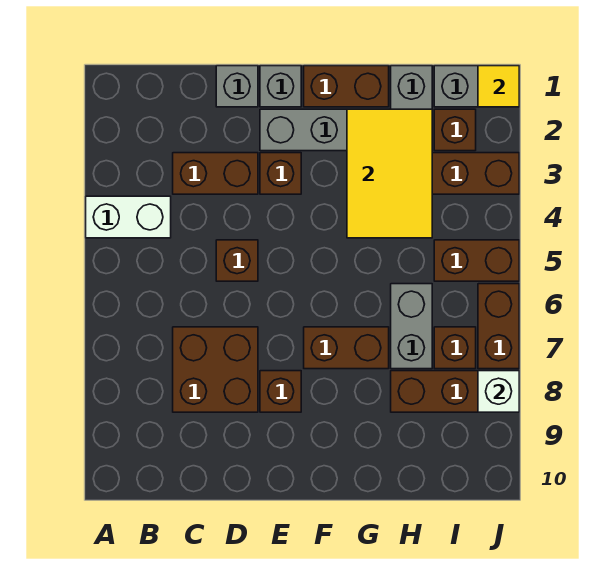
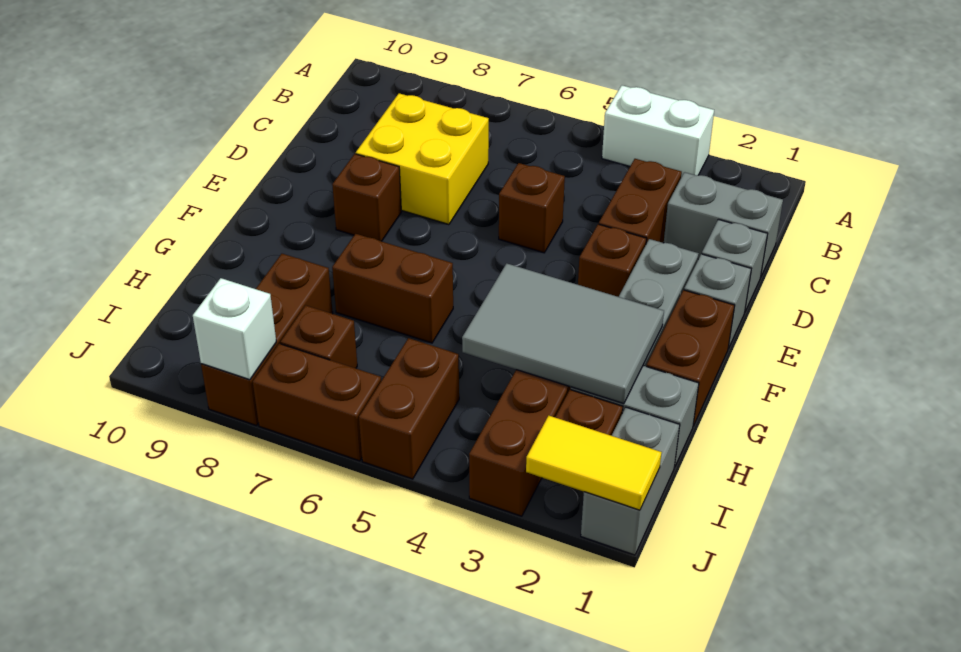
white 1x2 brick [86,196,171,238] -> white 1x2 brick turned to [602,85,714,177]
brown 2x2 brick [173,327,258,412] -> yellow 2x2 brick [356,93,489,225]
brown 1x2 brick [304,327,389,369] -> brown 1x2 brick turned to [332,234,453,343]
yellow 2x3 tile [347,109,432,238] -> grey 2x3 tile [462,263,664,404]
grey 1x2 brick [391,284,432,369] -> grey 1x2 brick moved to [664,172,783,276]
yellow 1x1 tile [478,66,519,107] -> yellow 1x2 tile [526,416,662,510]

